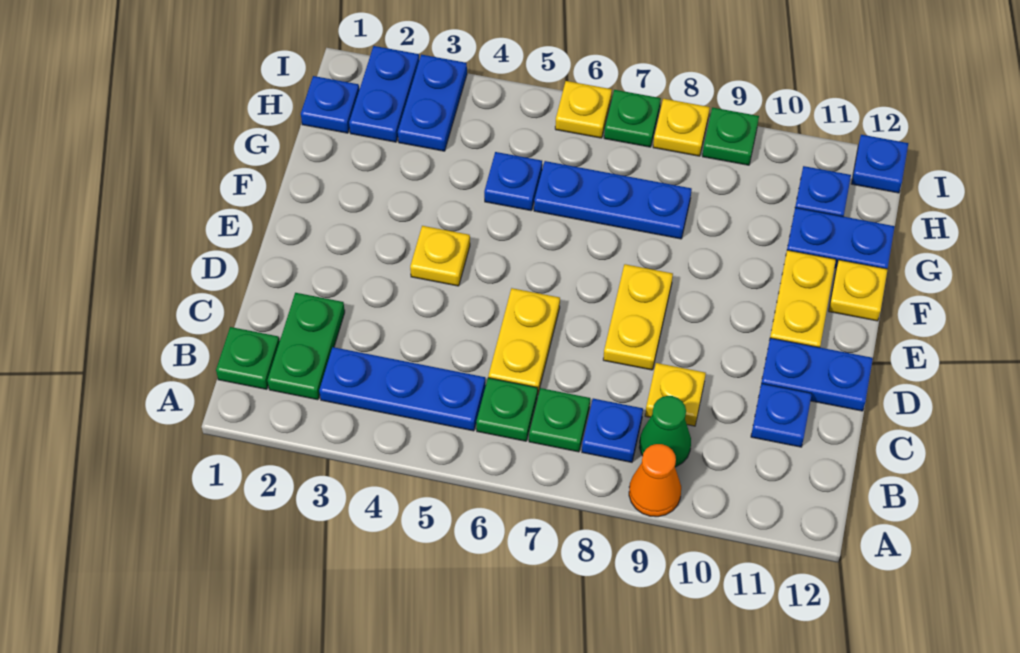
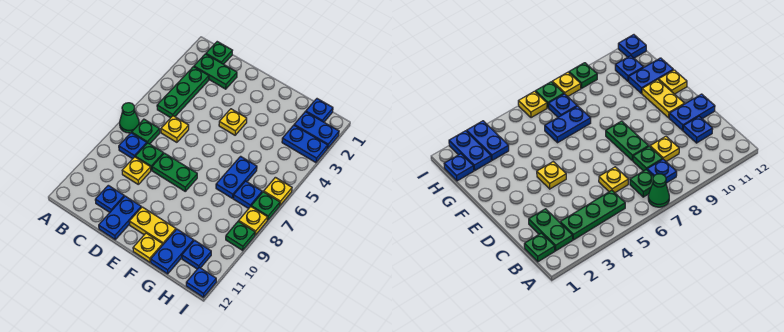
orange 1x1 cone [629,444,681,517] -> none
blue 1x3 plate [319,347,486,431] -> green 1x3 plate [157,67,209,118]
green 1x1 plate [476,378,538,441] -> green 1x1 plate moved to [135,143,164,170]
green 1x1 cone [639,396,691,467] -> green 1x1 cone moved to [120,103,139,133]
yellow 1x2 plate [488,288,560,394] -> yellow 1x1 plate [161,116,189,142]
yellow 1x2 plate [603,264,673,370] -> green 1x2 plate [152,153,197,191]
blue 1x1 plate [484,152,542,211] -> blue 1x1 plate moved to [233,181,262,209]
blue 1x3 plate [534,161,692,239] -> blue 1x2 plate [216,156,257,198]

